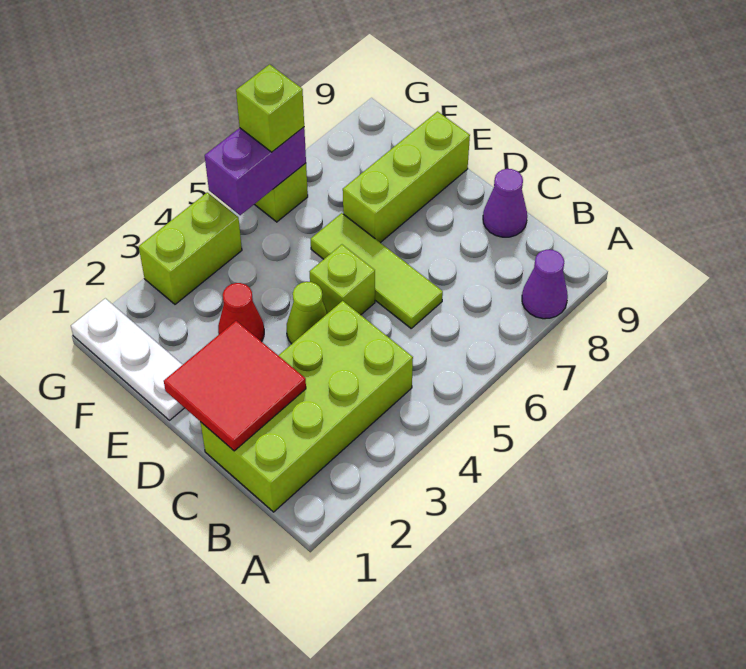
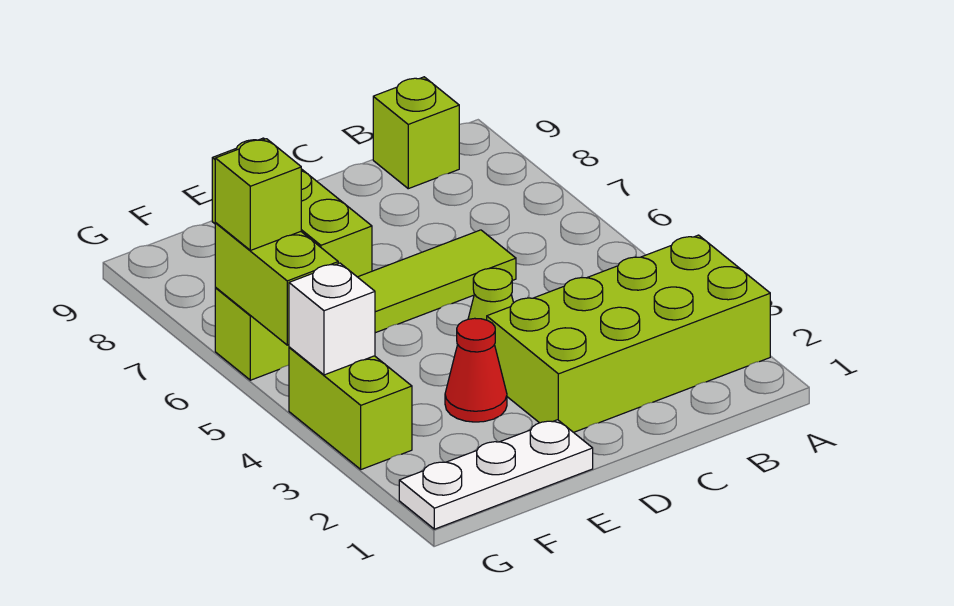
purple 1x1 cone [522,250,568,319] -> none
lime 2x4 brick [201,301,413,512] -> lime 2x4 brick turned to [487,235,770,432]
red 2x2 tile [164,321,306,451] -> none
purple 1x1 cone [483,169,527,237] -> none
lime 1x1 brick [310,245,375,315] -> lime 1x1 brick moved to [373,77,459,189]
none -> white 1x1 brick [289,263,375,375]
purple 1x2 brick [205,127,306,215] -> lime 1x2 brick [215,223,338,345]

